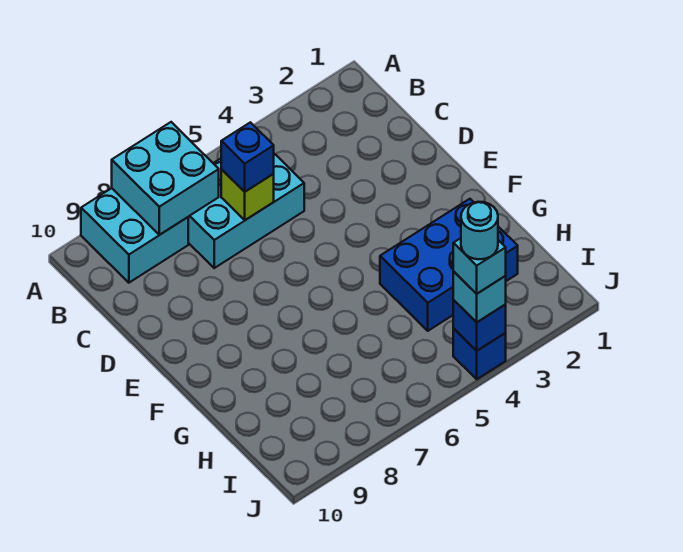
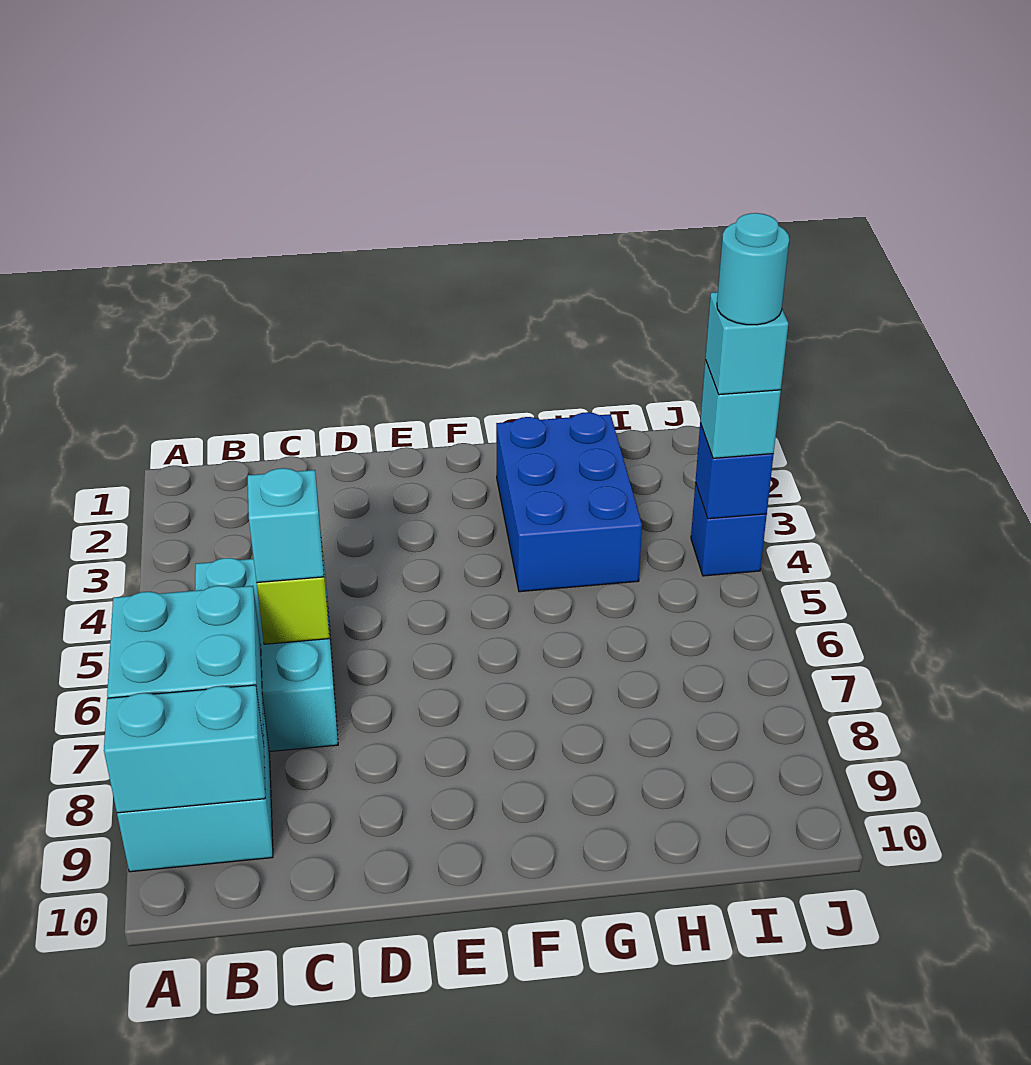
none -> cyan 1x2 brick [104,685,265,813]
blue 1x1 brick [221,122,274,192] -> cyan 1x1 brick [248,468,324,583]

